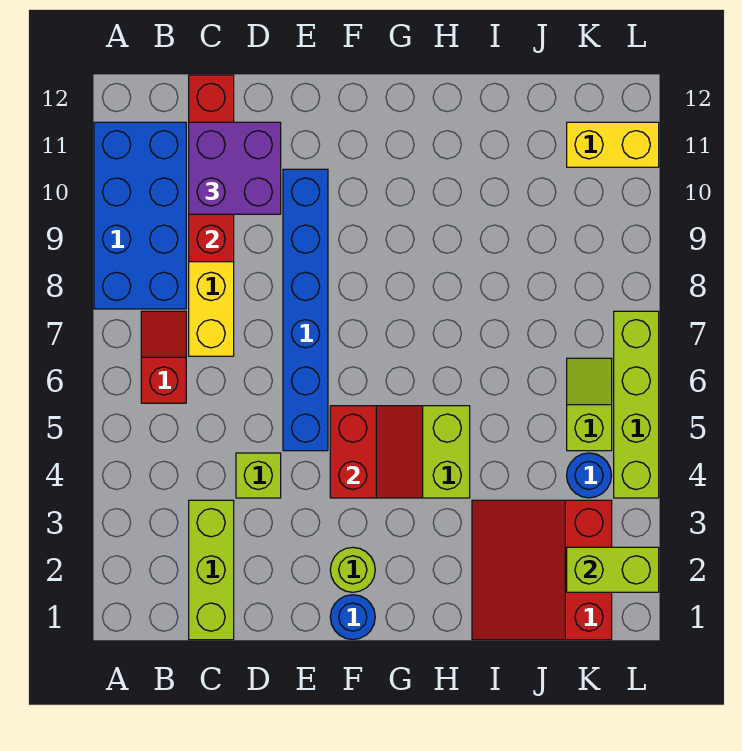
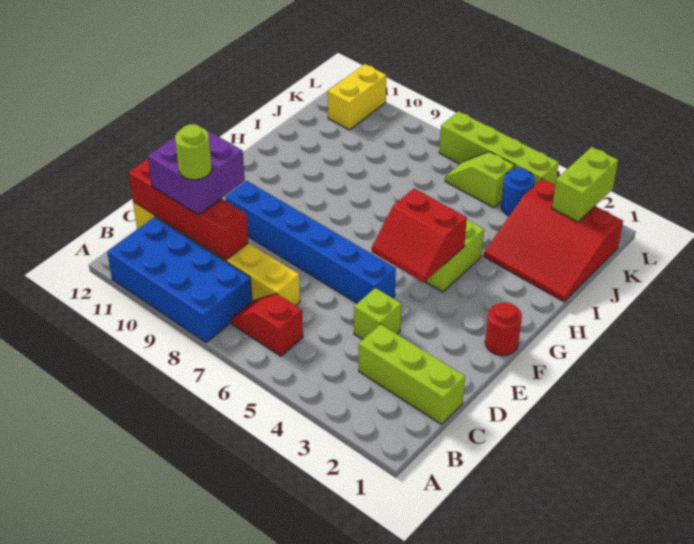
blue 1x1 round brick [330,595,375,640] -> red 1x1 round brick [485,302,522,356]
lime 1x1 round brick [330,547,375,592] -> lime 1x1 round brick moved to [175,124,212,180]
red 2x2 slope [330,406,423,498] -> red 2x2 slope turned to [372,188,467,282]

